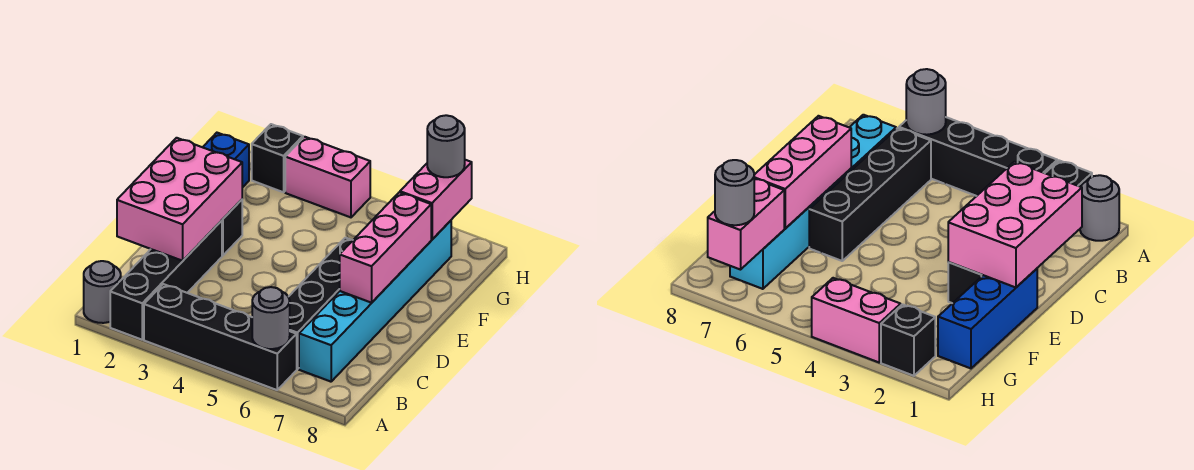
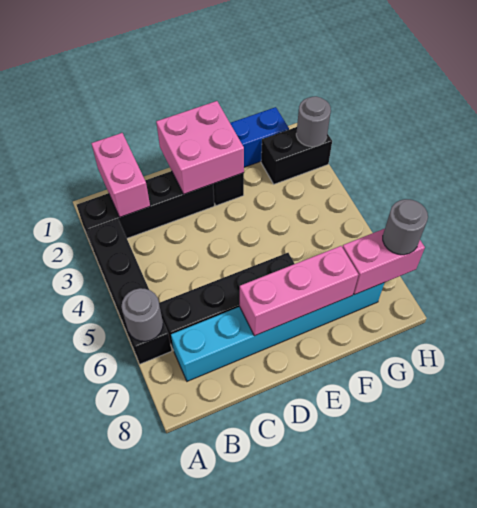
grey 1x1 round brick [84,261,121,323] -> grey 1x1 round brick moved to [296,96,331,147]
pink 2x3 brick [117,138,242,261] -> pink 2x2 brick [156,101,244,194]
black 1x1 brick [252,124,303,192] -> black 1x2 brick [261,127,332,184]
pink 1x2 brick [285,137,370,217] -> pink 1x2 brick moved to [91,133,150,217]

